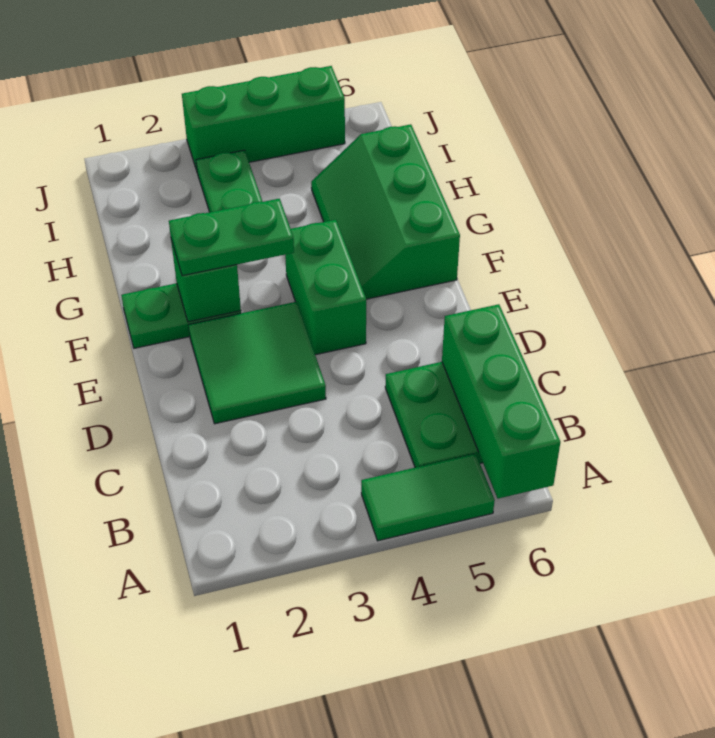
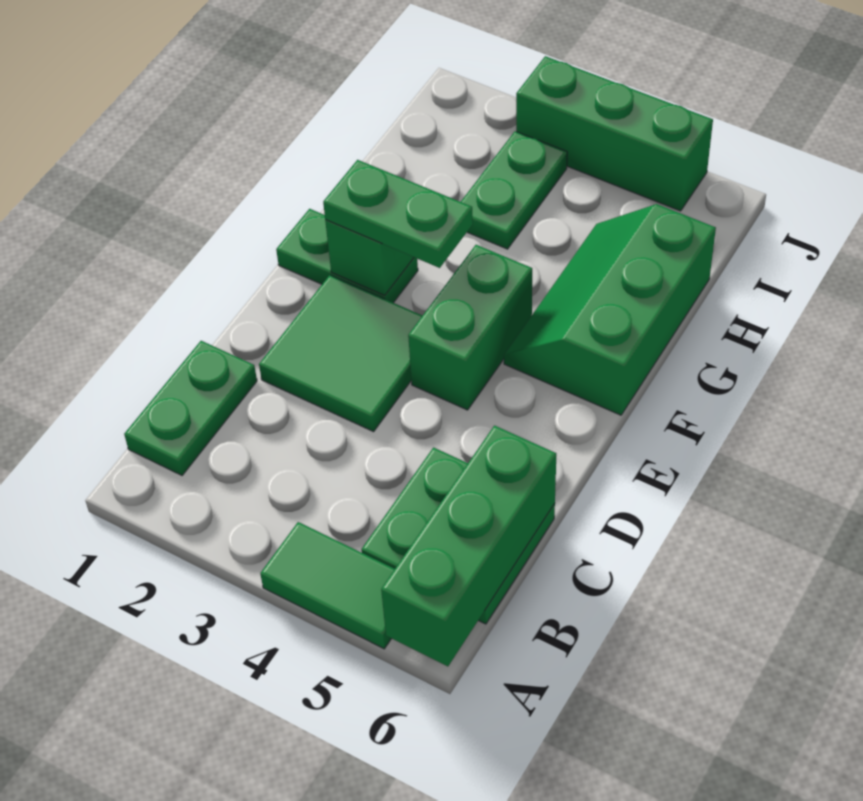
none -> green 1x2 plate [124,341,257,475]

